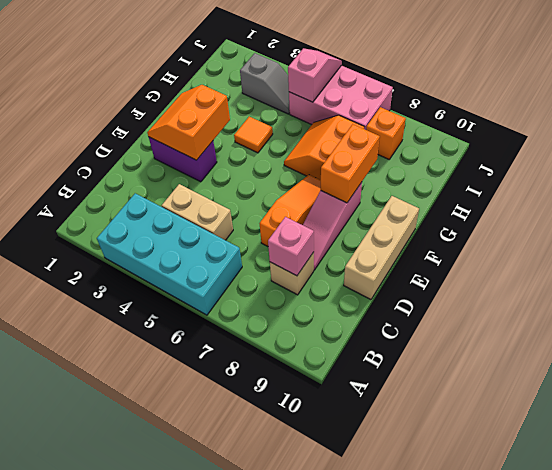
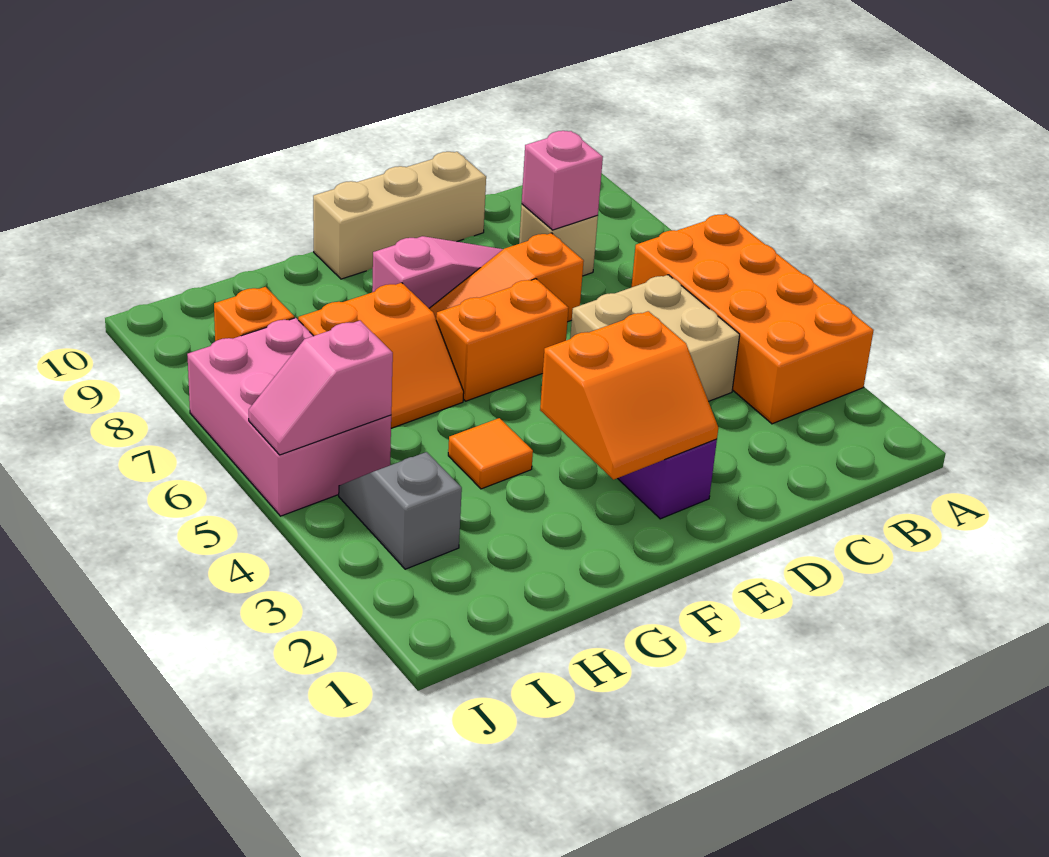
cyan 2x4 brick [97,193,242,315] -> orange 2x4 brick [632,214,874,424]
tan 1x2 brick [162,184,233,240] -> tan 2x2 brick [570,275,740,401]
orange 1x2 brick [321,124,380,203] -> orange 1x2 brick moved to [436,279,568,401]

